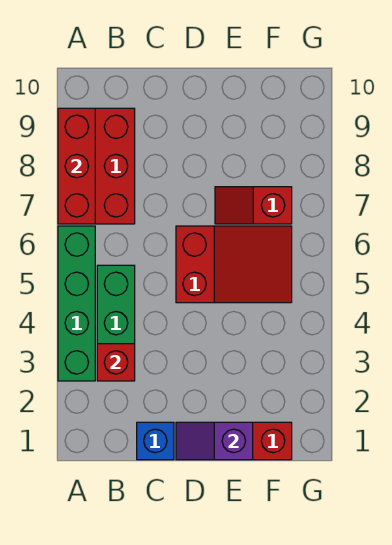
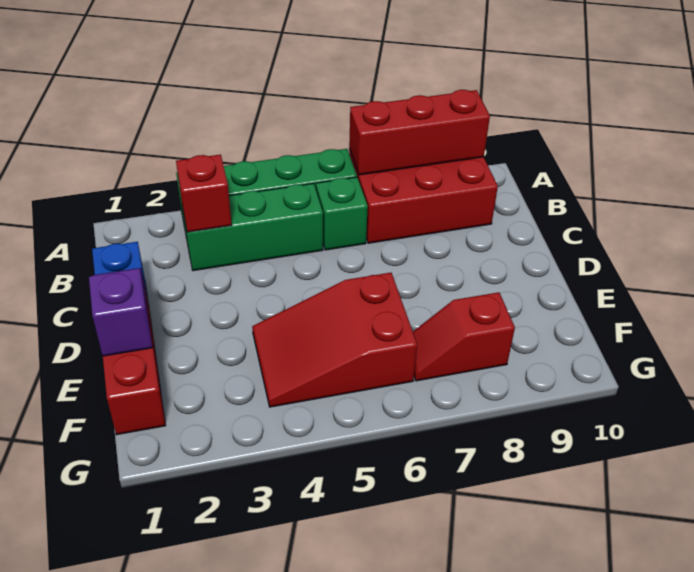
none -> green 1x1 brick [316,177,368,250]
red 2x3 slope [176,226,292,303] -> red 2x3 slope turned to [252,273,417,407]
red 1x2 slope [215,187,292,224] -> red 1x2 slope turned to [413,292,515,381]

